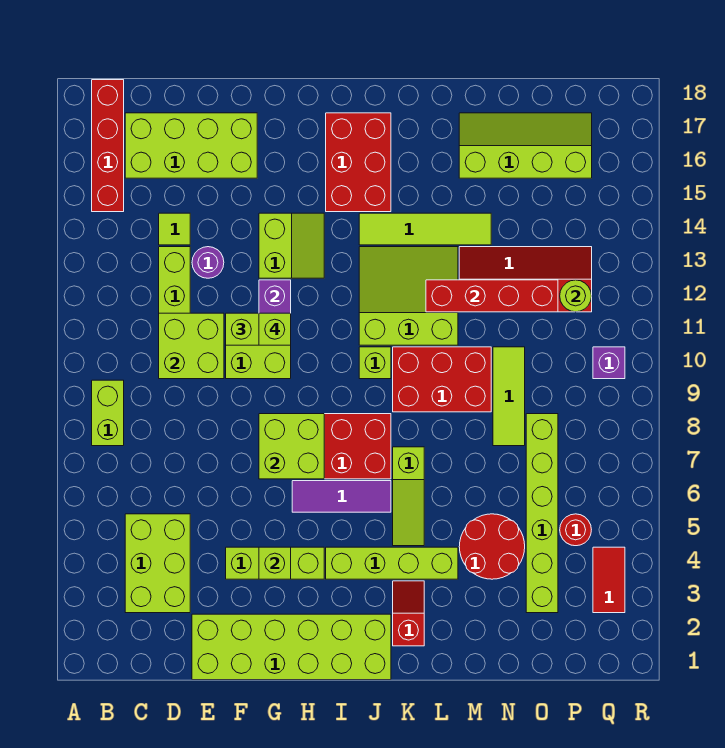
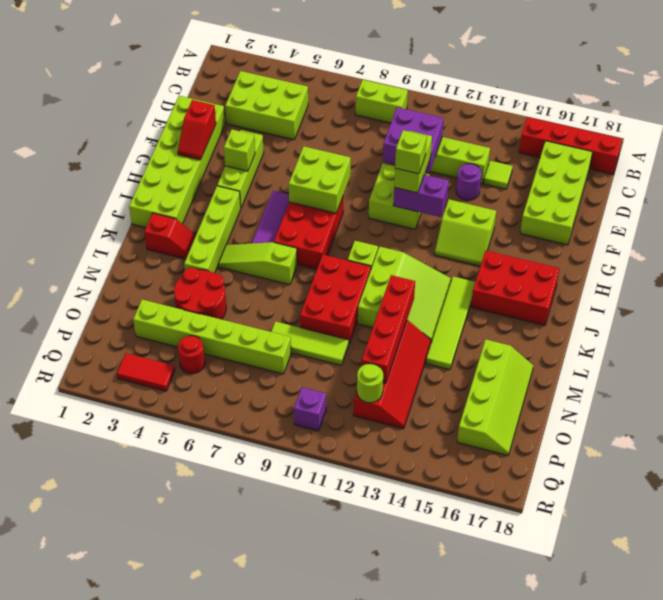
lime 2x2 brick [159,313,224,379] -> purple 2x2 brick [383,107,444,173]
none -> red 1x2 slope [178,100,216,160]

